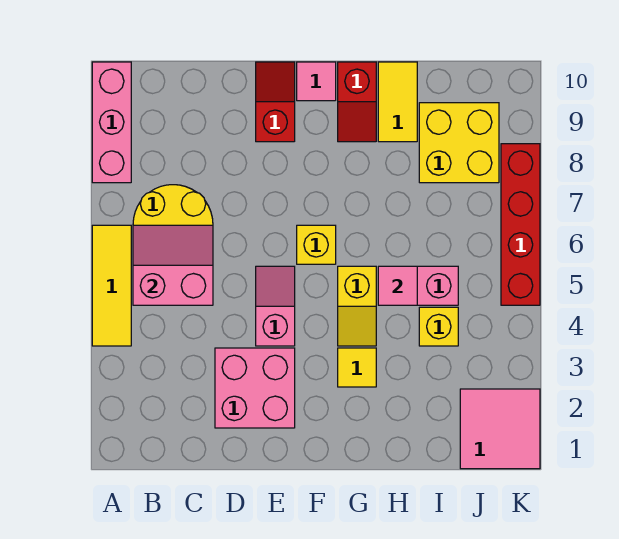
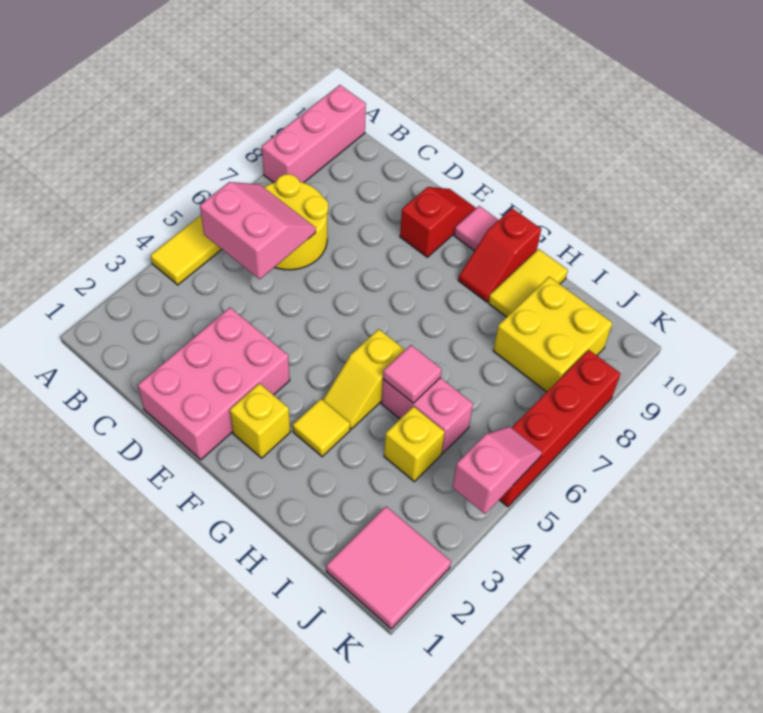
pink 2x2 brick [215,348,295,428] -> pink 2x3 brick [138,308,290,460]
pink 1x2 slope [256,266,295,346] -> pink 1x2 slope moved to [452,426,542,514]
yellow 1x1 brick [297,225,336,264] -> yellow 1x1 brick moved to [230,383,290,458]

